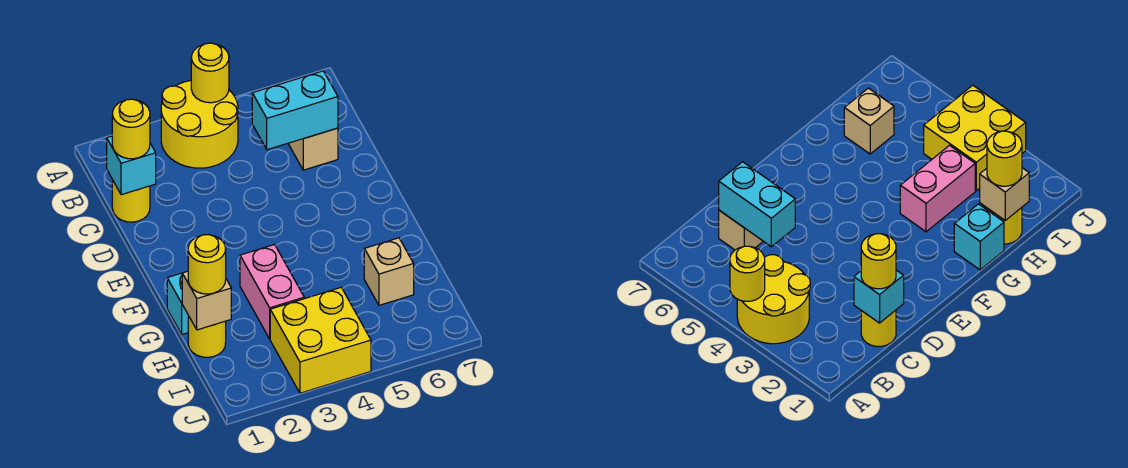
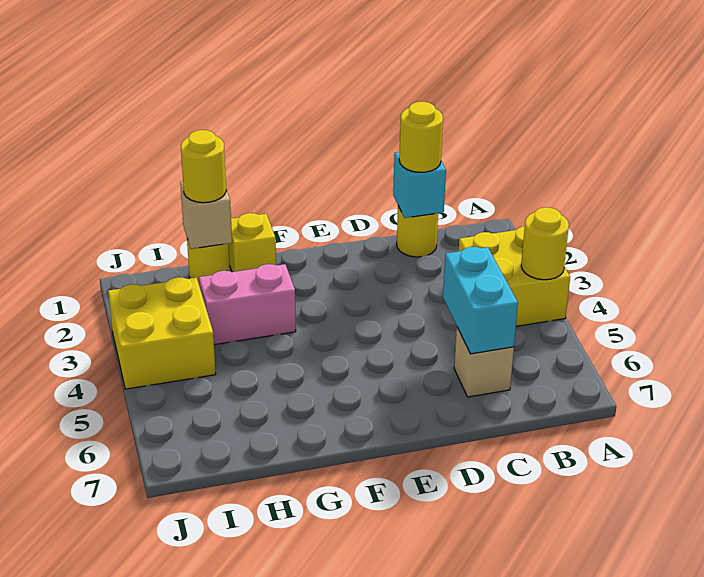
yellow 2x2 round brick [161,80,238,168] -> yellow 2x2 brick [459,226,570,326]
cyan 1x1 brick [167,273,188,334] -> yellow 1x1 brick [229,213,276,272]
tan 1x1 brick [364,238,414,305] -> none

